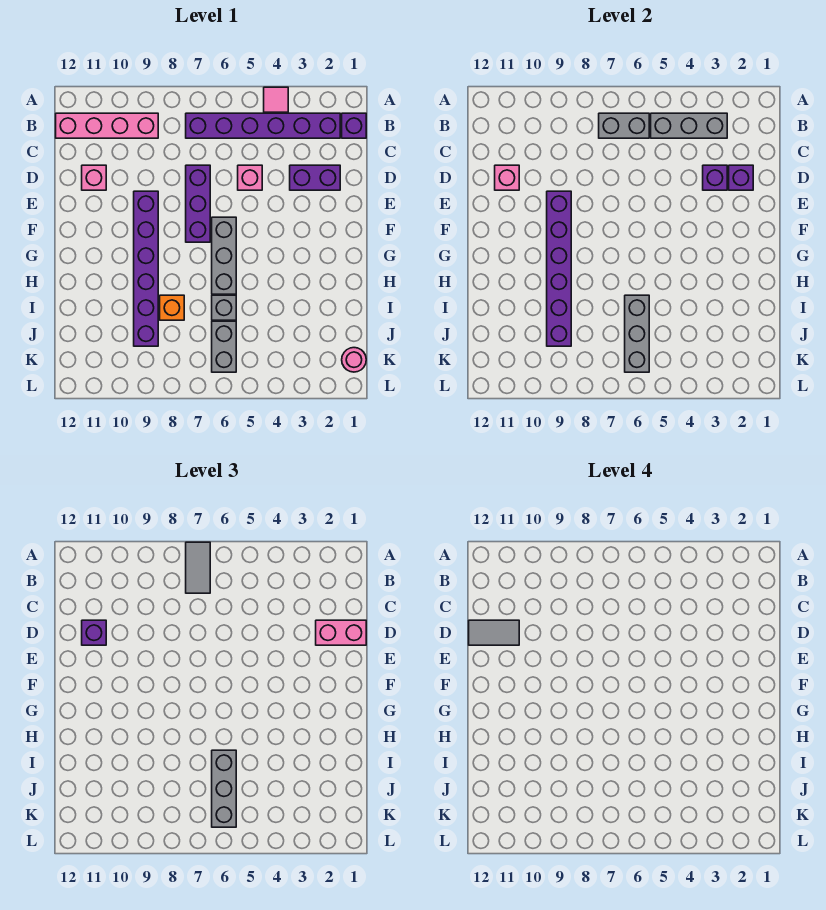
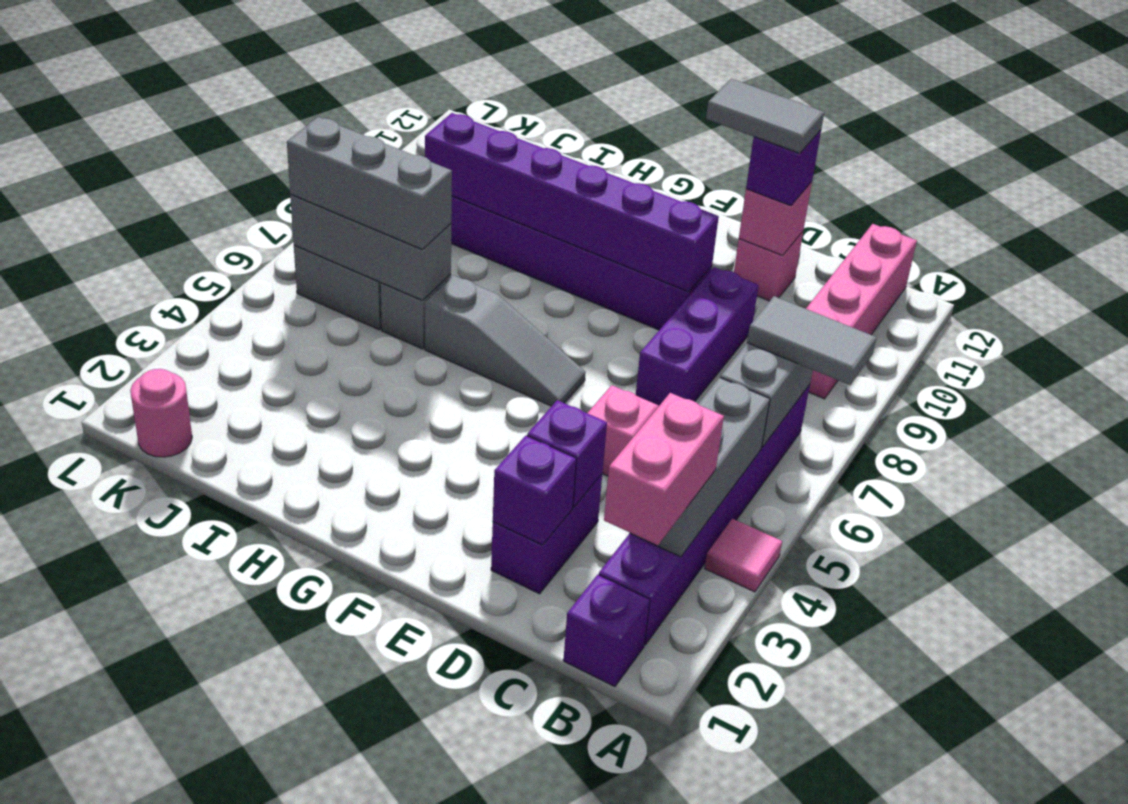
pink 1x2 brick [316,620,366,645] -> pink 1x2 brick moved to [604,393,724,545]
purple 1x3 brick [186,165,210,242] -> purple 1x3 brick turned to [636,267,759,406]
grey 1x2 tile [469,620,519,645] -> grey 1x2 tile turned to [706,79,824,153]
grey 1x3 brick [212,217,236,294] -> grey 1x3 slope [425,275,586,406]
orange 1x1 brick [160,295,184,320] -> none

